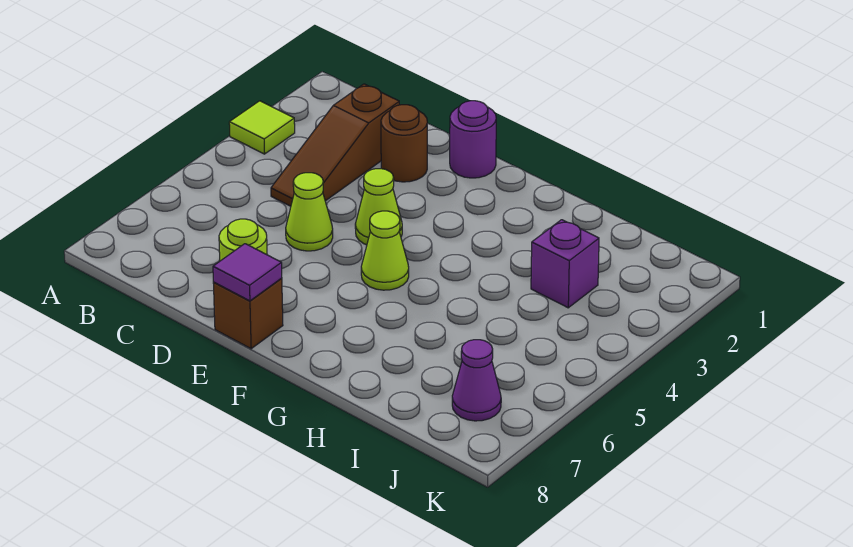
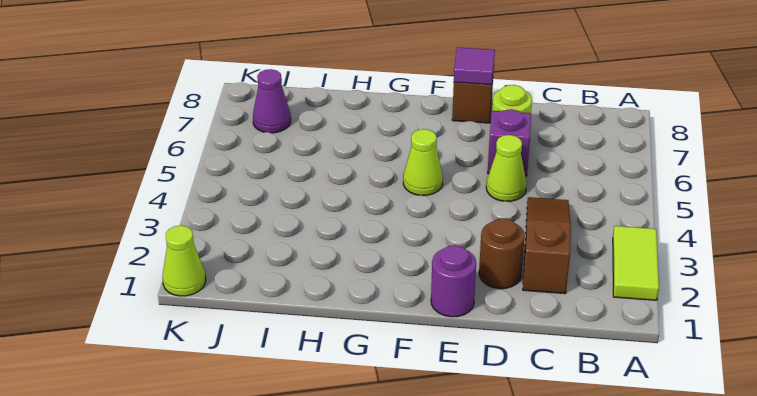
lime 1x1 tile [229,101,295,154] -> lime 1x2 tile [613,226,659,300]
lime 1x1 cone [355,169,402,245] -> lime 1x1 cone moved to [162,226,206,296]
purple 1x1 brick [531,220,599,308] -> purple 1x1 brick moved to [488,109,531,176]

